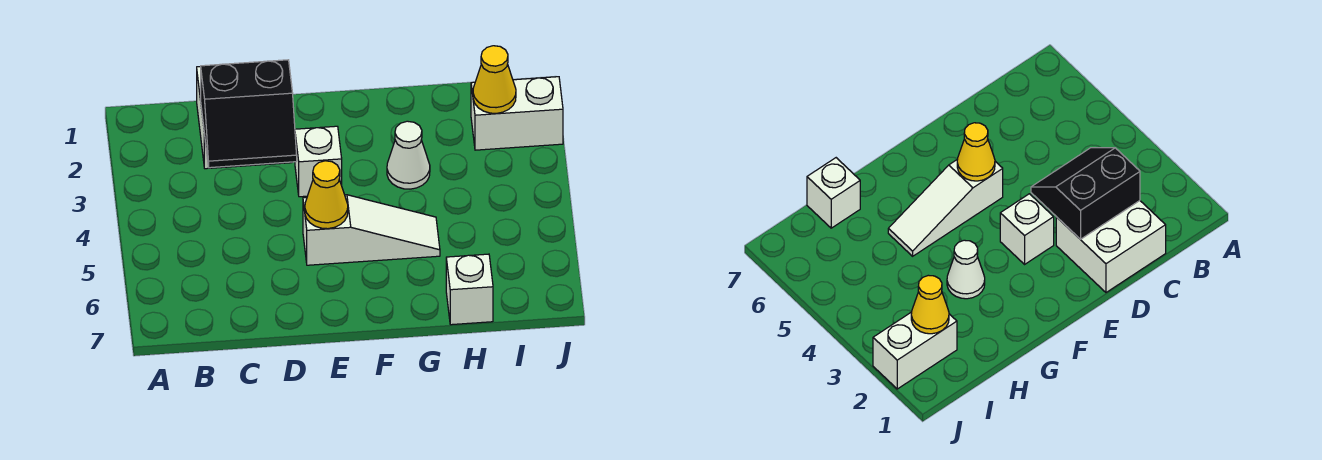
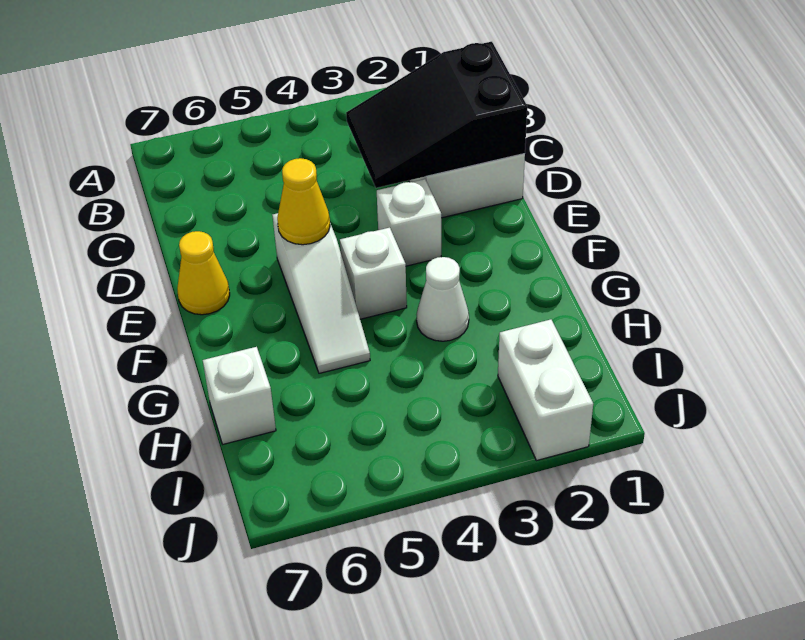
black 2x2 slope [201,60,297,168] -> black 2x3 slope [346,42,527,188]
none -> white 1x1 brick [340,228,407,319]
yellow 1x1 cone [473,46,516,113] -> yellow 1x1 cone moved to [177,231,230,315]

